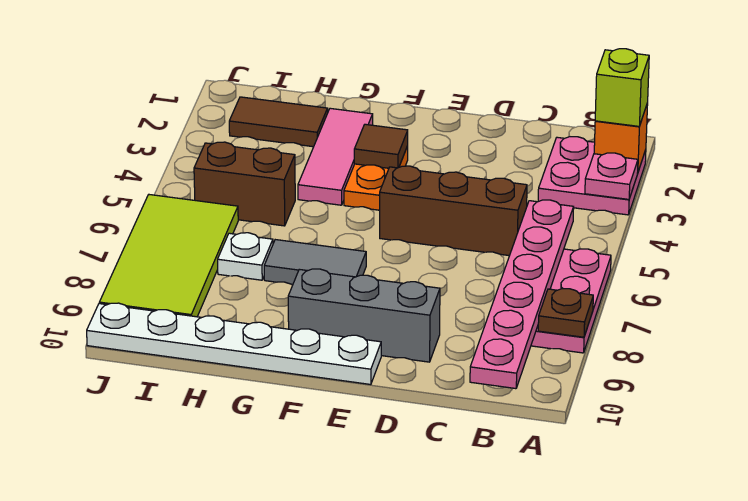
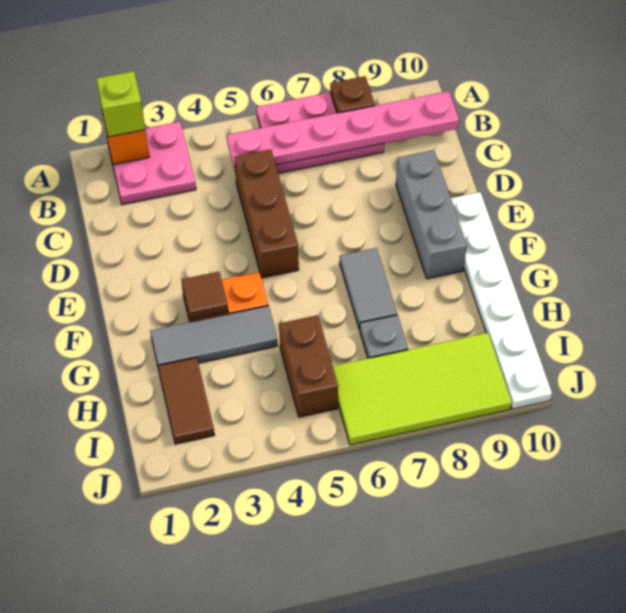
pink 1x1 plate [585,153,638,199] -> none
pink 1x3 tile [298,108,373,205] -> grey 1x3 tile [150,306,278,366]
white 1x1 plate [218,233,273,280] -> grey 1x1 plate [360,315,408,358]

